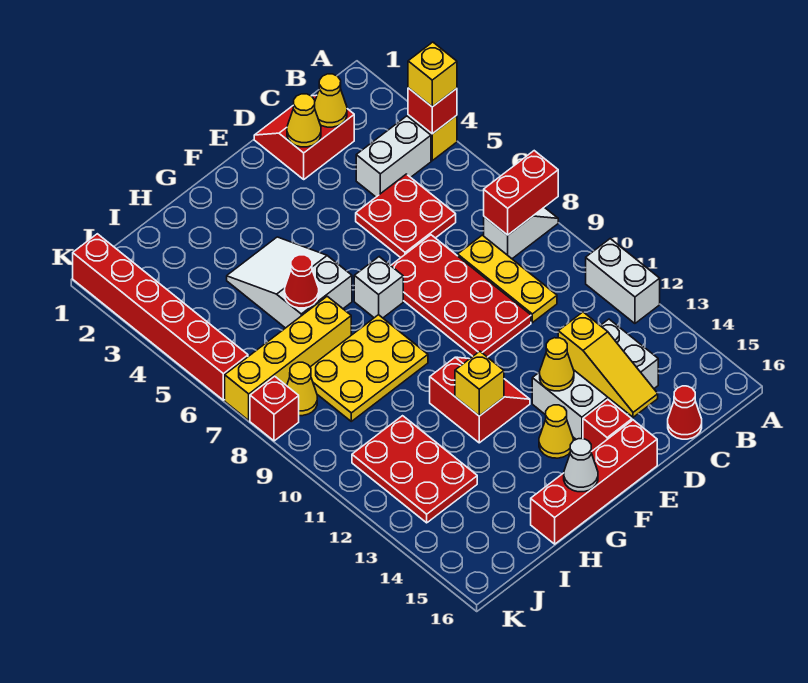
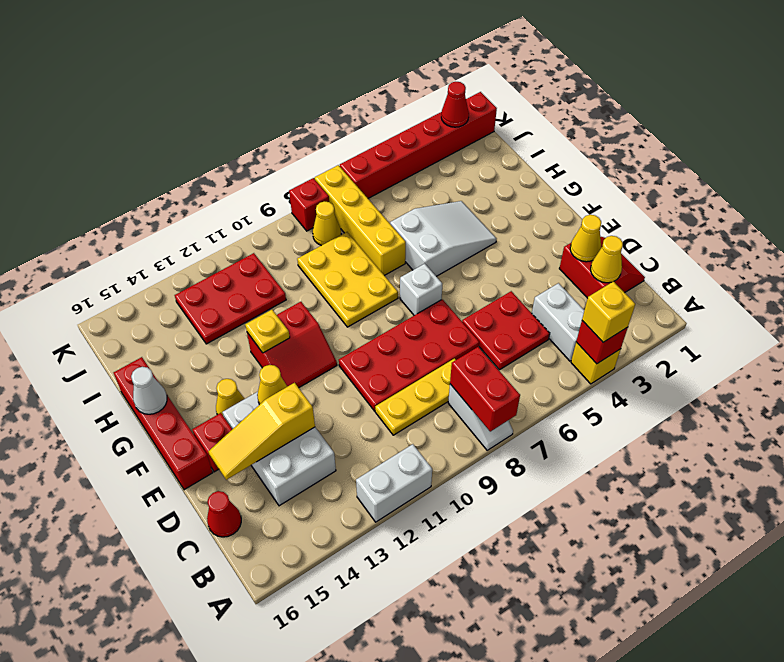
yellow 1x1 brick [455,351,504,416] -> yellow 1x1 plate [245,310,290,353]
red 1x1 cone [285,255,319,308] -> red 1x1 cone moved to [441,82,469,127]

